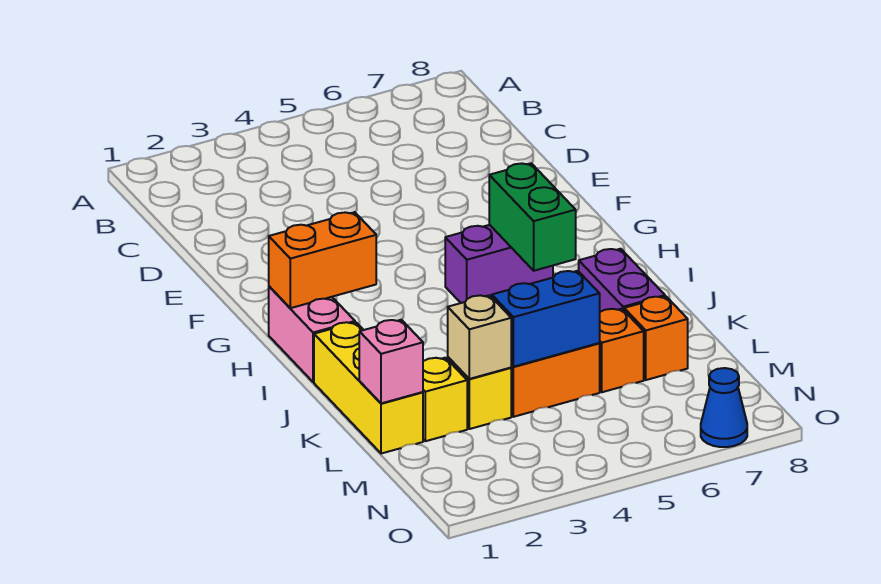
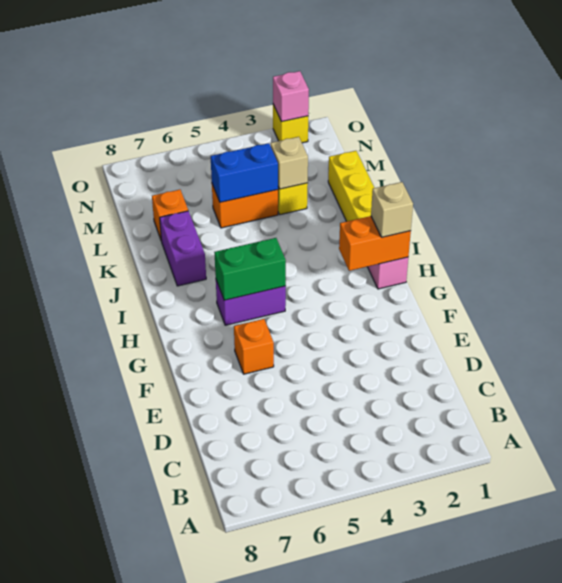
none -> tan 1x1 brick [371,182,413,237]
green 1x2 brick [489,163,576,271] -> green 1x2 brick turned to [214,238,286,300]
pink 1x1 brick [359,320,423,403] -> pink 1x1 brick moved to [273,71,309,122]
yellow 1x1 brick [423,358,467,441] -> yellow 1x1 brick moved to [273,104,308,143]
orange 1x1 brick [599,309,644,392] -> orange 1x1 brick moved to [234,319,274,374]
blue 1x1 cone [701,368,747,447] -> none

